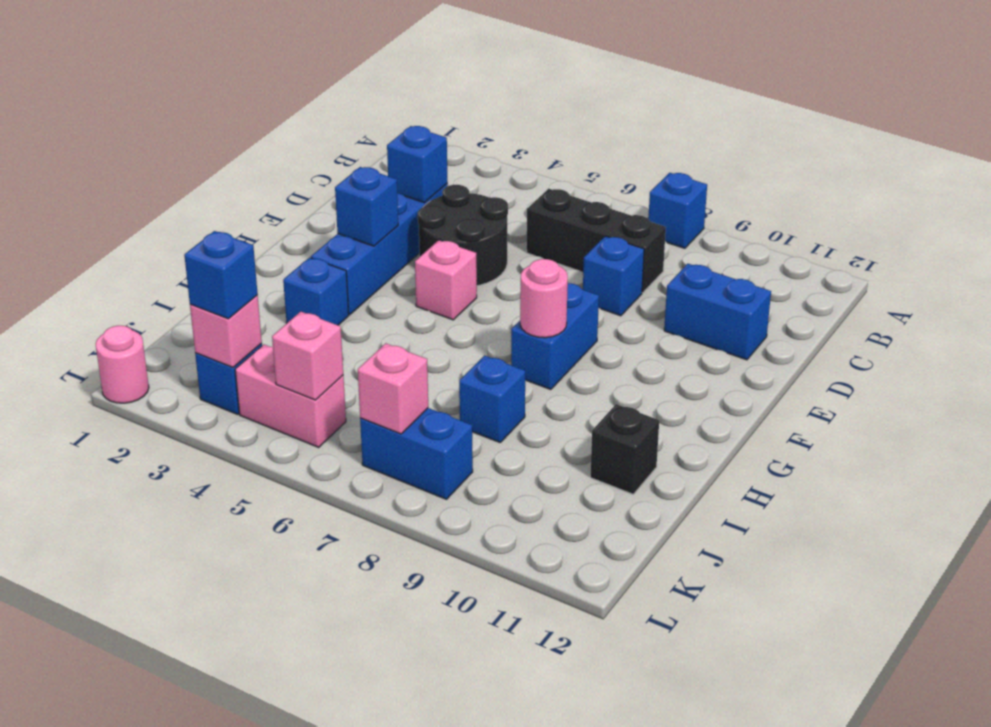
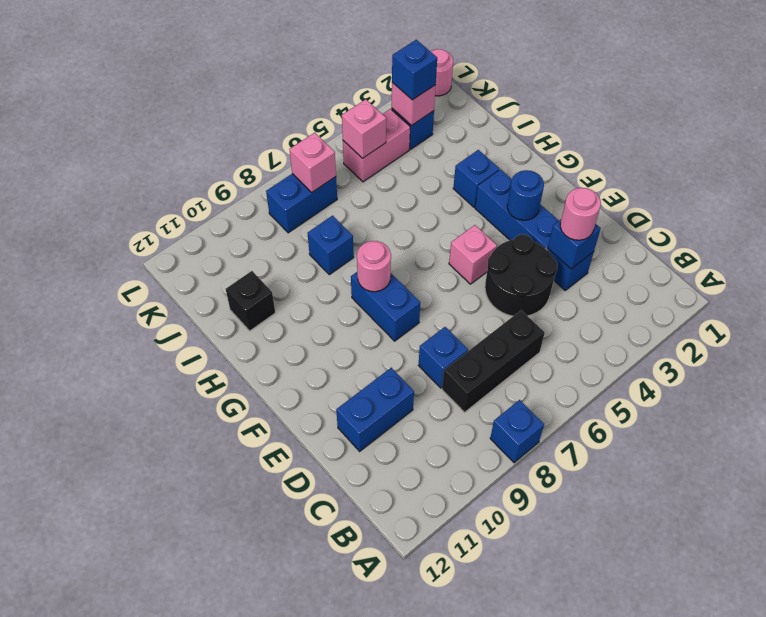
none -> pink 1x1 round brick [560,188,601,240]
blue 1x1 brick [335,167,398,246] -> blue 1x1 round brick [507,170,544,220]

